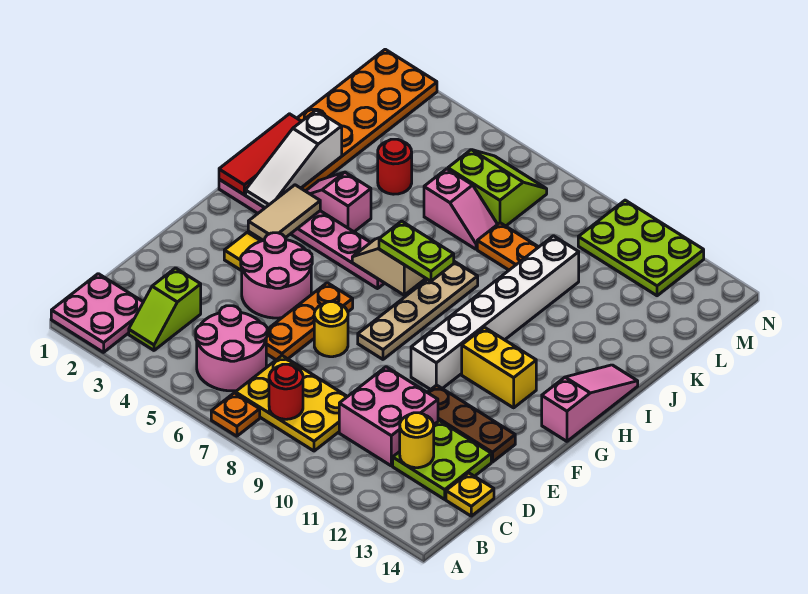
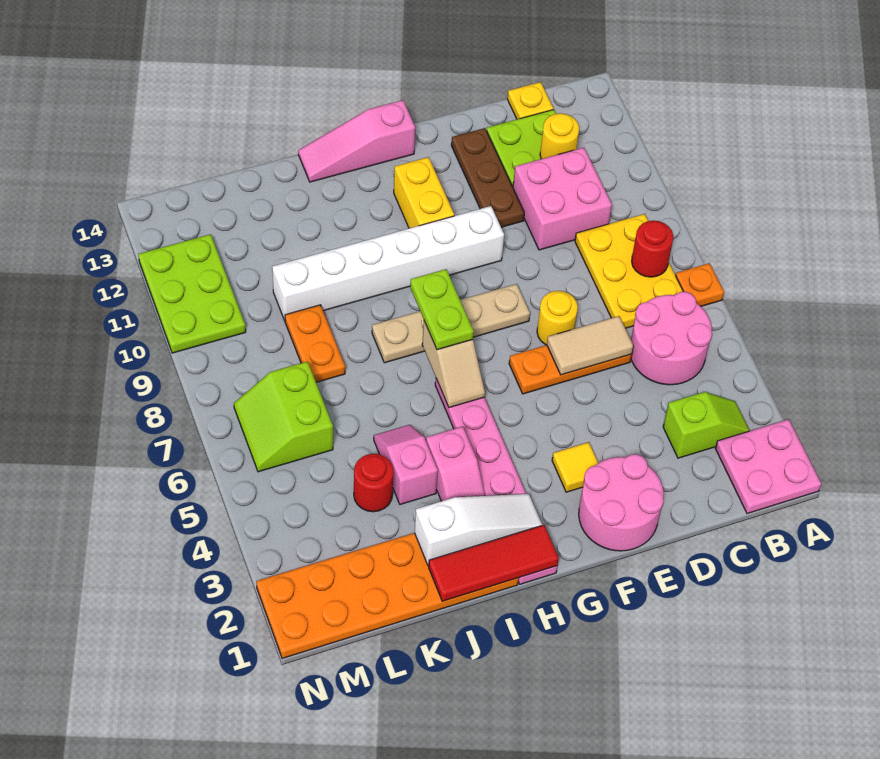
pink 2x2 round brick [241,233,312,318] -> pink 2x2 round brick moved to [579,454,664,551]
tan 1x2 tile [248,185,320,240] -> tan 1x2 tile moved to [547,316,633,375]
pink 1x2 slope [424,169,498,249] -> pink 1x2 slope moved to [374,425,438,504]

